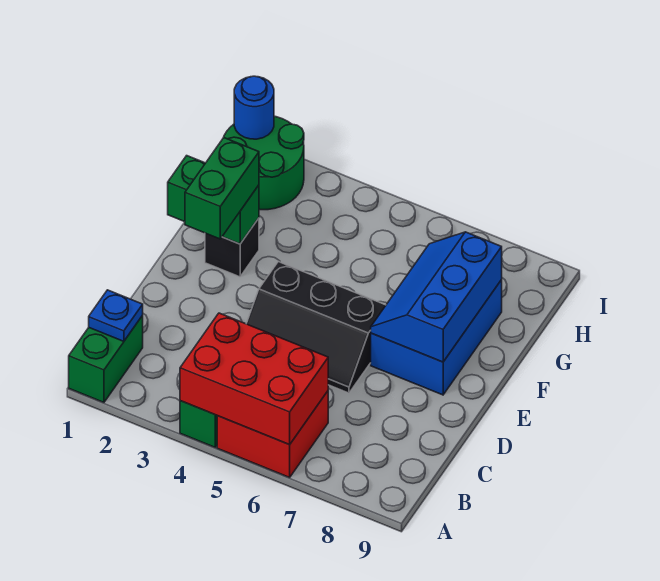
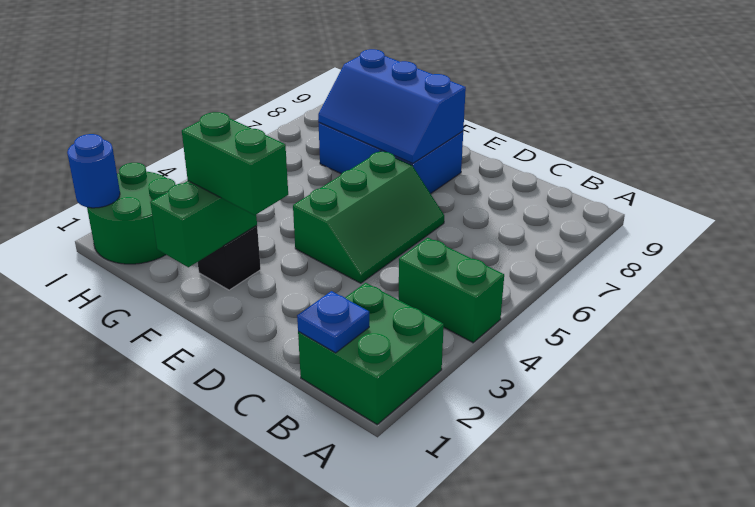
green 1x2 brick [69,316,143,402] -> green 2x2 brick [298,283,444,424]
red 2x3 brick [180,313,328,445] -> none
red 2x2 brick [217,391,328,477] -> none
black 2x3 slope [246,262,386,393] -> green 2x3 slope [293,151,444,283]

